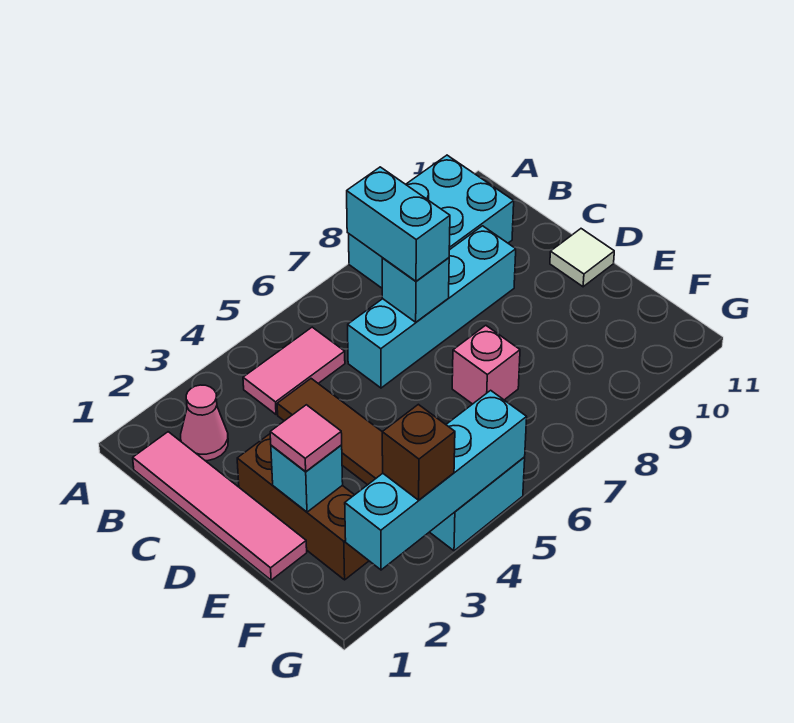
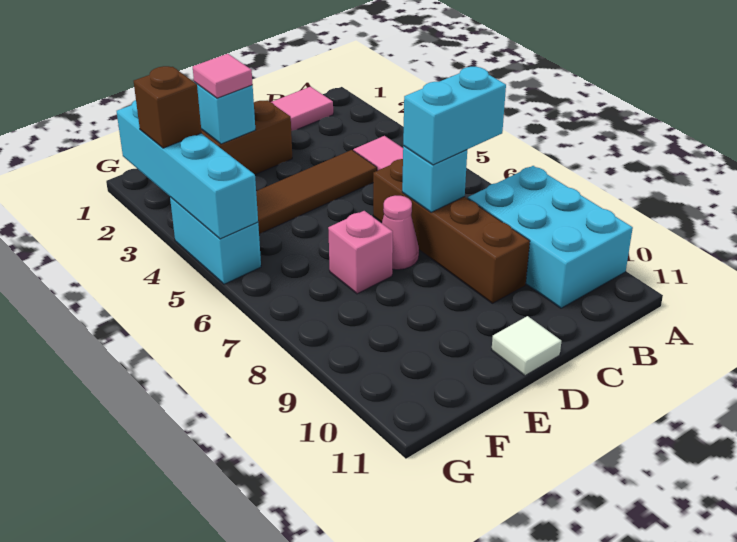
pink 1x1 cone [181,385,228,461] -> pink 1x1 cone moved to [382,196,419,270]
cyan 1x4 brick [348,226,516,388] -> brown 1x4 brick [373,159,530,303]

